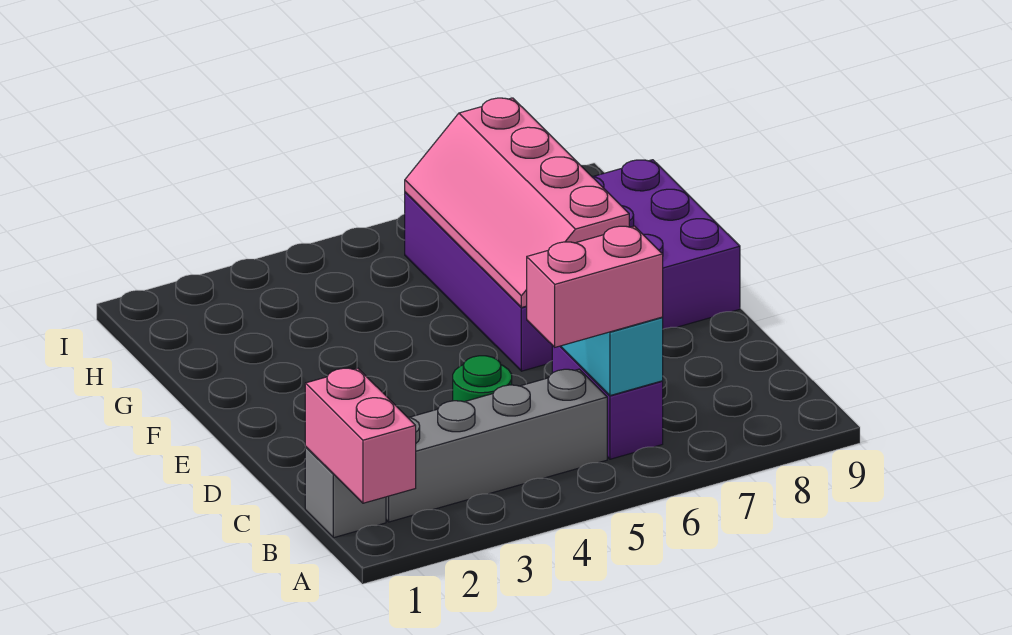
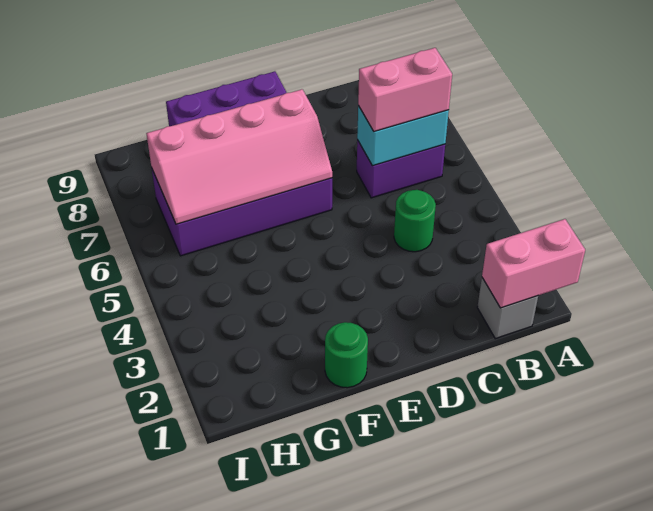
grey 1x4 brick [386,369,607,522] -> none
pink 1x2 brick [527,226,663,347] -> pink 1x2 brick turned to [358,48,452,132]
none -> green 1x1 round brick [325,322,368,388]

